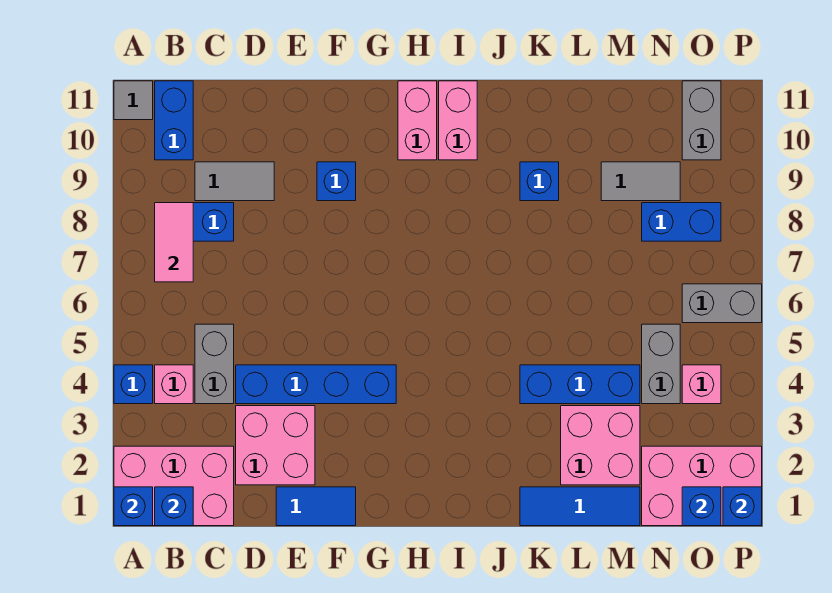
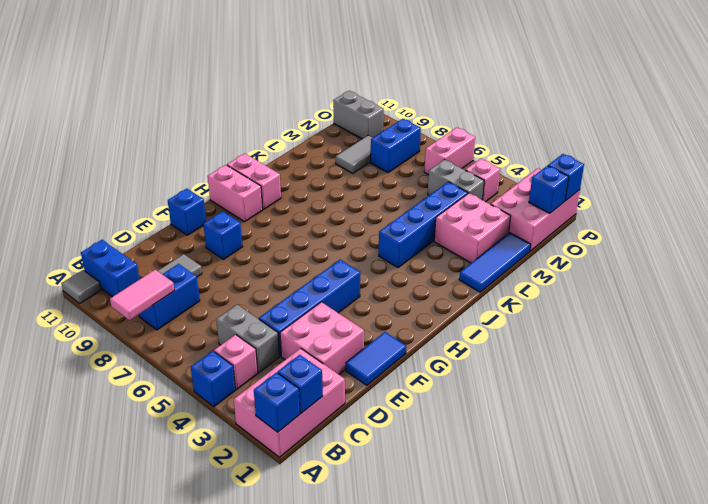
pink 1x2 tile [155,203,193,282] -> pink 1x2 tile turned to [110,270,175,320]
blue 1x3 brick [520,365,640,404] -> blue 1x4 brick [379,182,468,268]
blue 1x1 brick [520,162,559,201] -> blue 1x1 brick moved to [168,189,206,235]
grey 1x2 brick [682,284,762,323] -> pink 1x2 brick [424,127,475,175]

